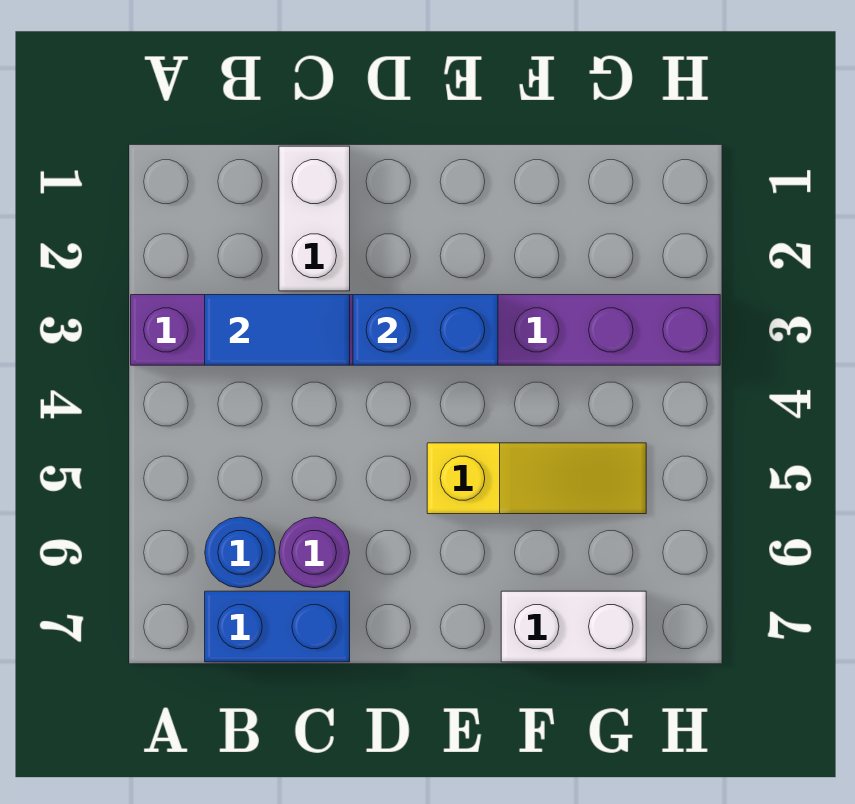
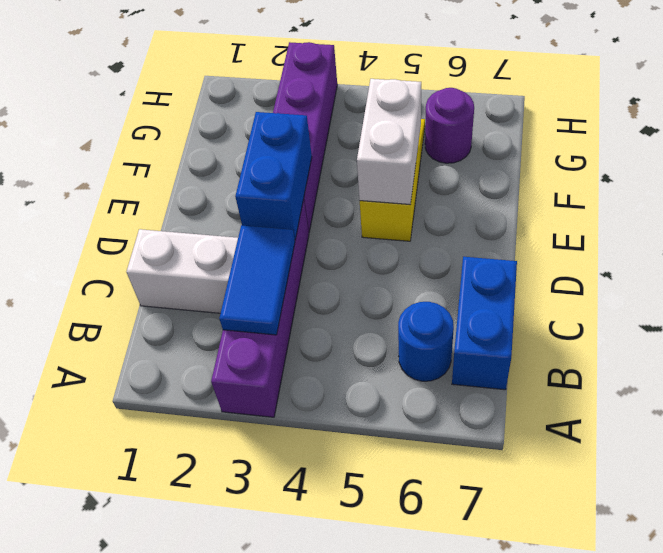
purple 1x1 round brick [279,517,350,588] -> purple 1x1 round brick moved to [425,88,474,163]
white 1x2 brick [501,591,646,662] -> white 1x2 brick moved to [357,79,421,205]

